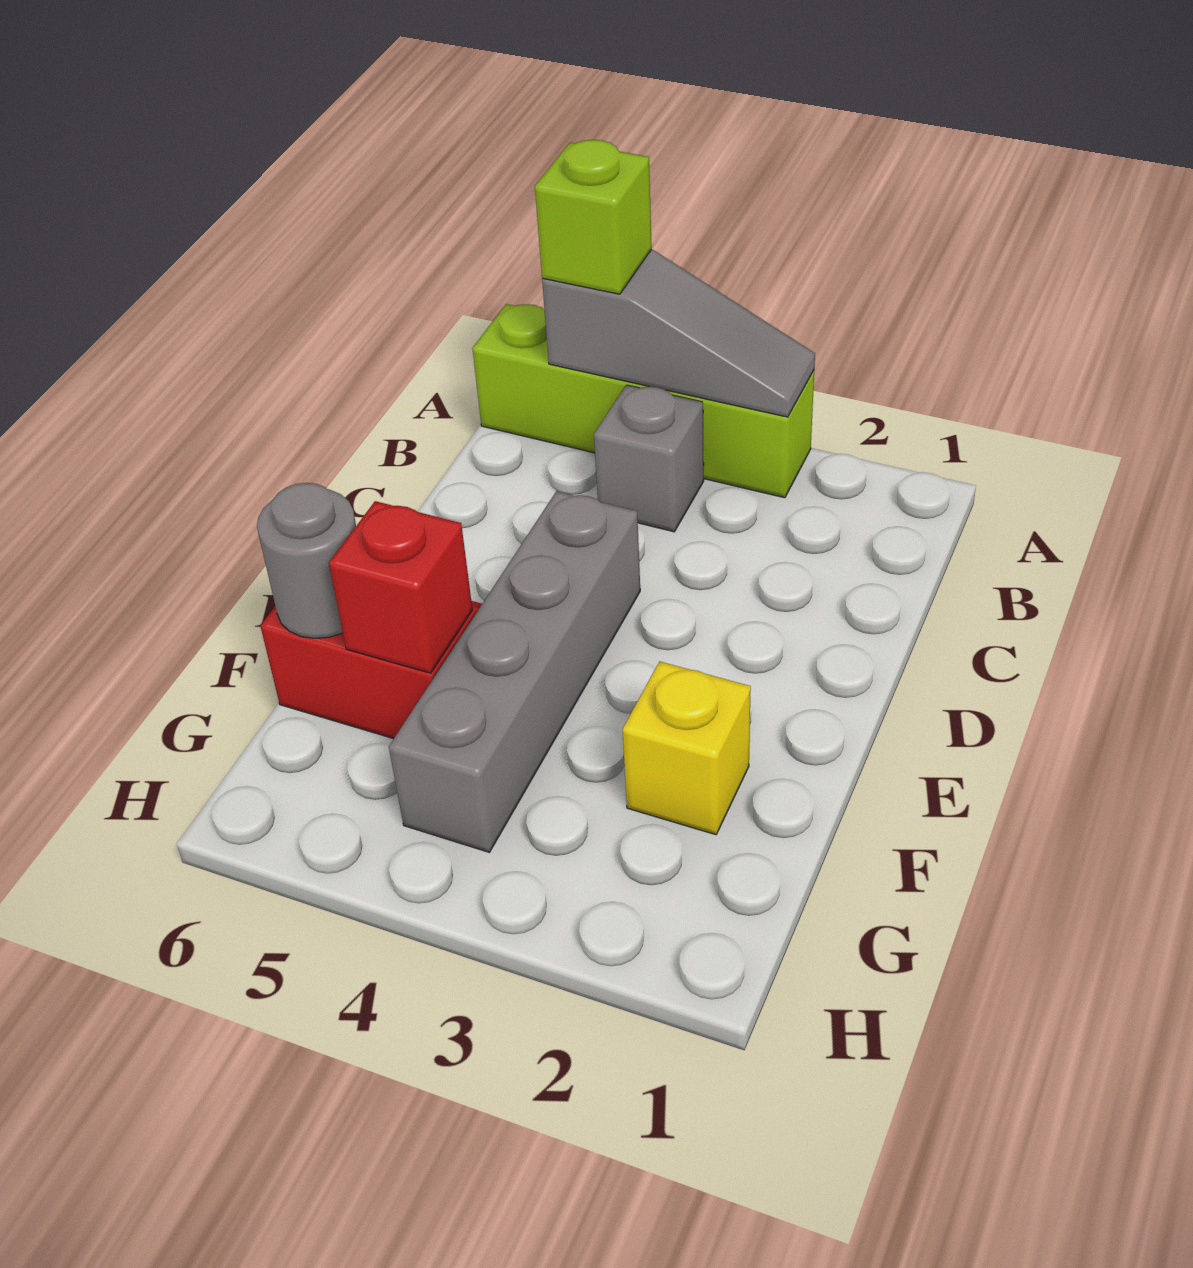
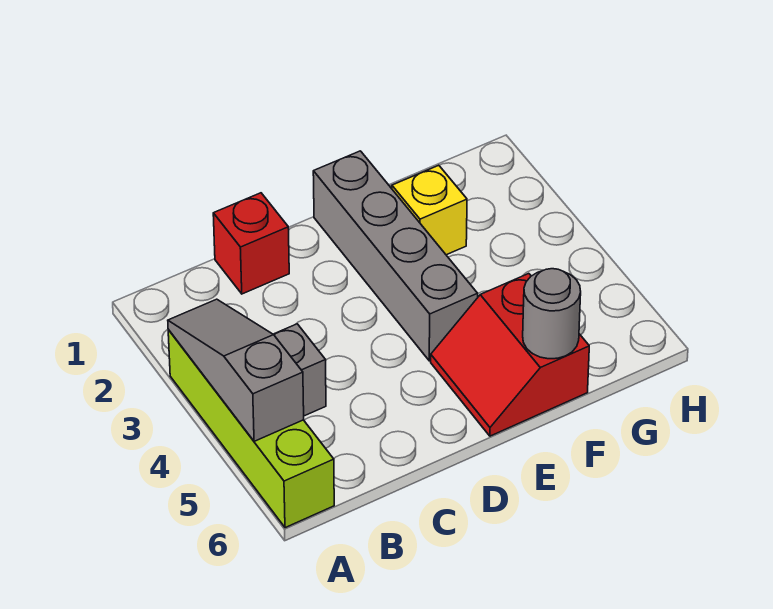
lime 1x1 brick [535,140,652,294] -> none
grey 1x4 brick [389,491,640,852] -> grey 1x4 brick turned to [313,151,478,361]
red 1x1 brick [329,501,473,673] -> red 1x1 brick moved to [213,193,289,294]

